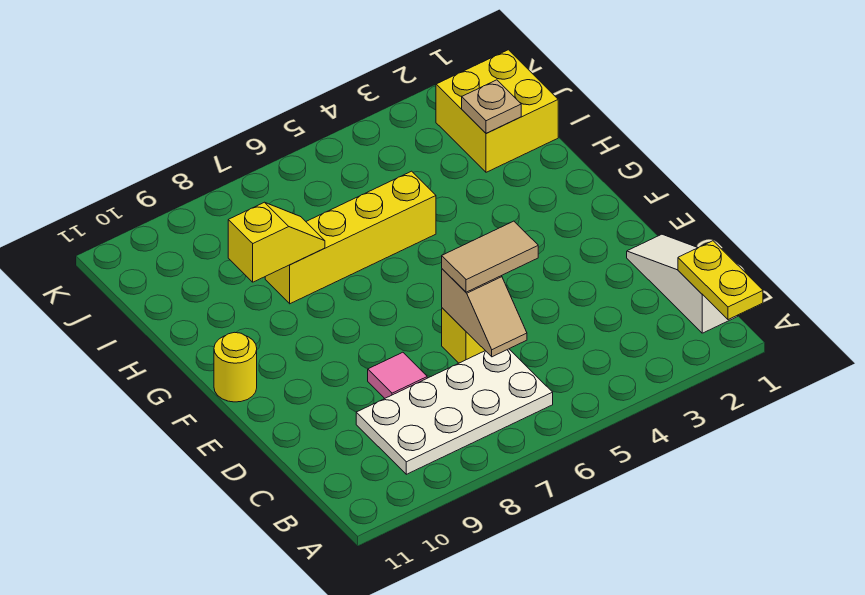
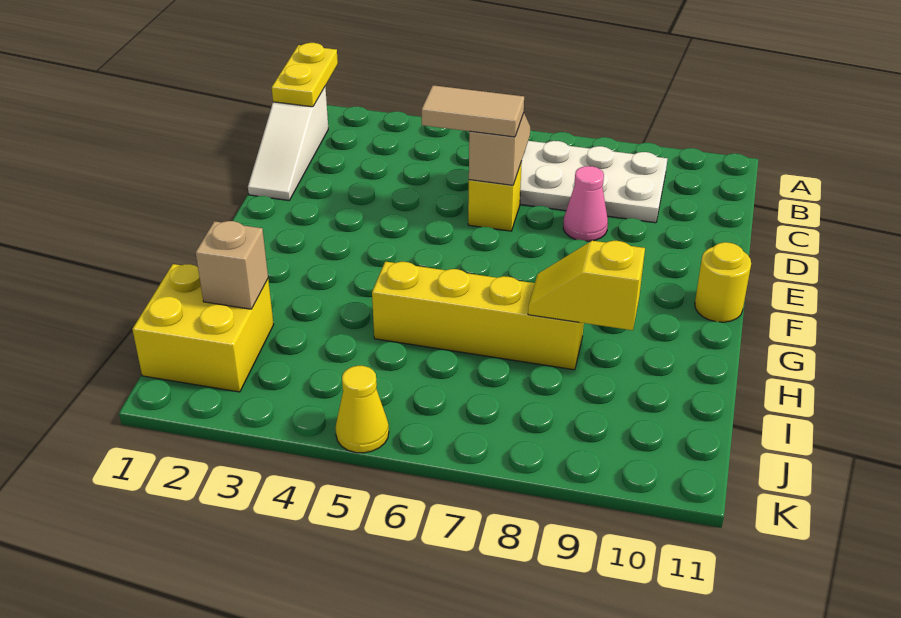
pink 1x1 tile [368,352,427,398] -> pink 1x1 cone [563,166,608,241]
tan 1x1 plate [462,80,521,133] -> tan 1x1 brick [196,221,268,309]
none -> yellow 1x1 cone [335,366,389,453]

